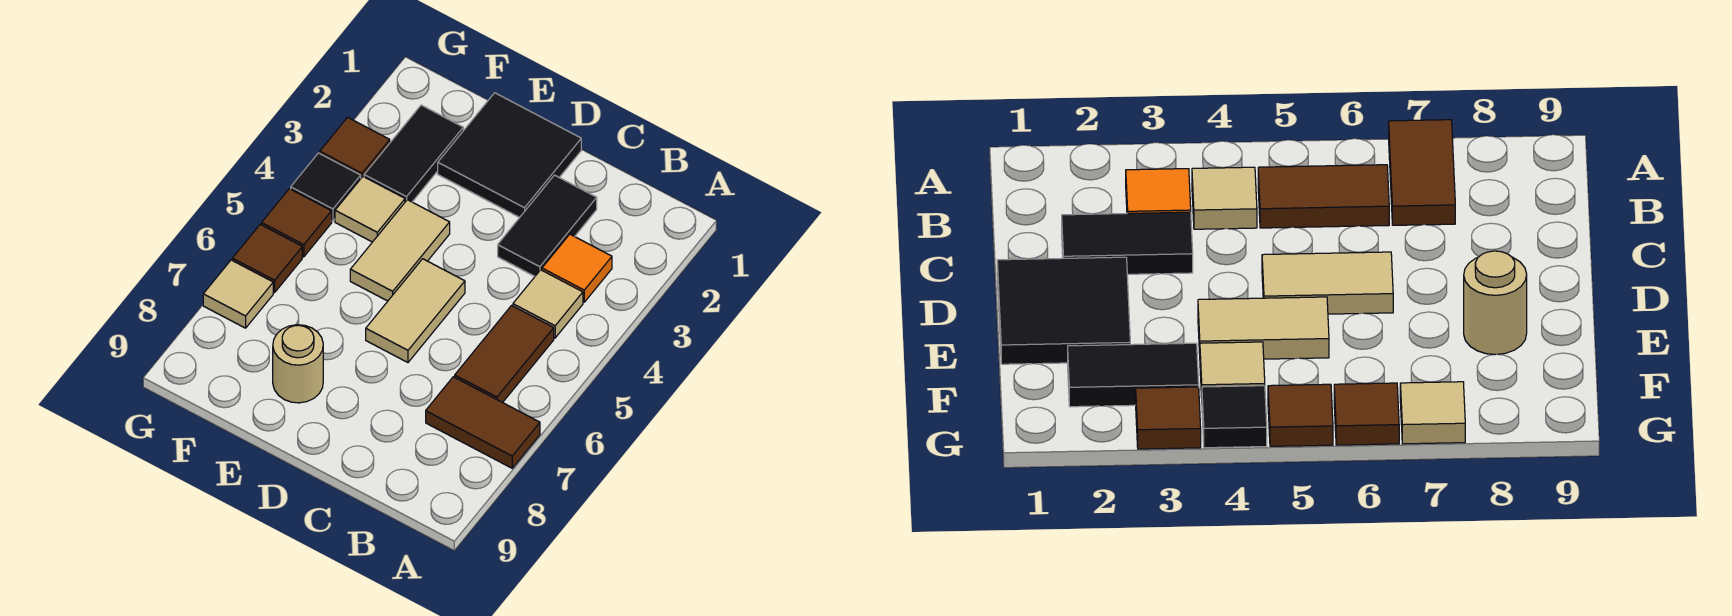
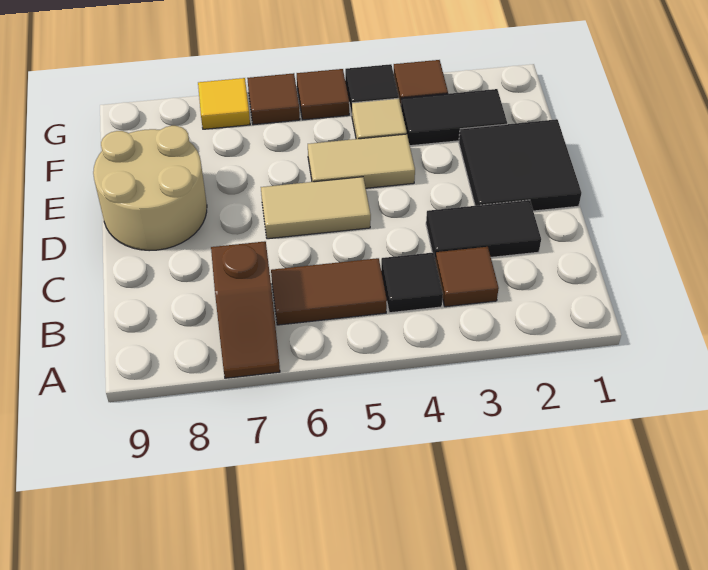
brown 1x2 tile [426,377,540,468] -> brown 1x2 slope [211,241,280,378]
orange 1x1 tile [542,234,612,302] -> brown 1x1 tile [436,247,499,307]
tan 1x1 tile [513,270,583,338] -> black 1x1 tile [381,252,443,313]
tan 1x1 round brick [273,325,323,403] -> tan 2x2 round brick [93,126,207,251]
tan 1x1 tile [203,260,273,328] -> yellow 1x1 tile [198,78,250,129]

